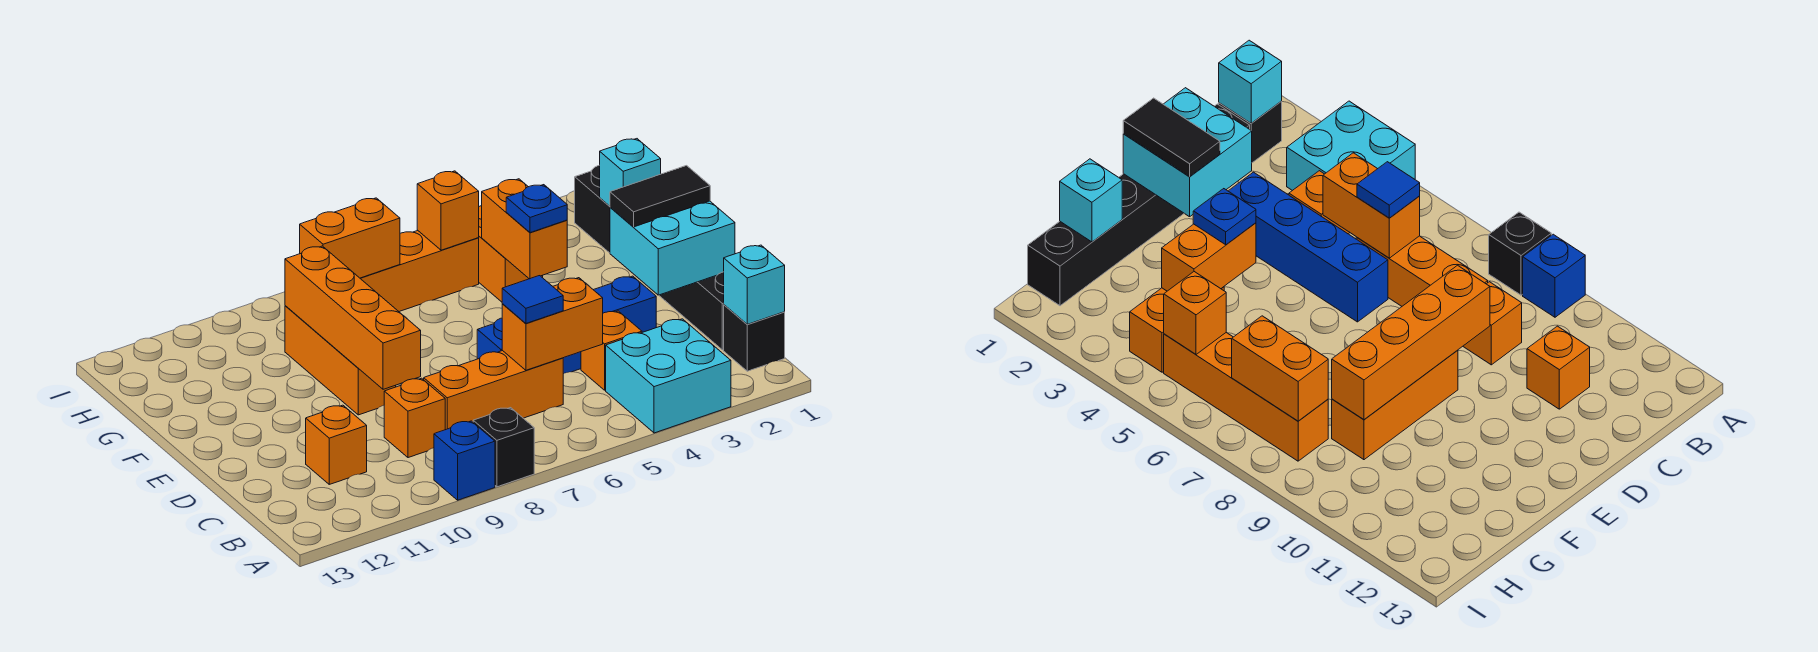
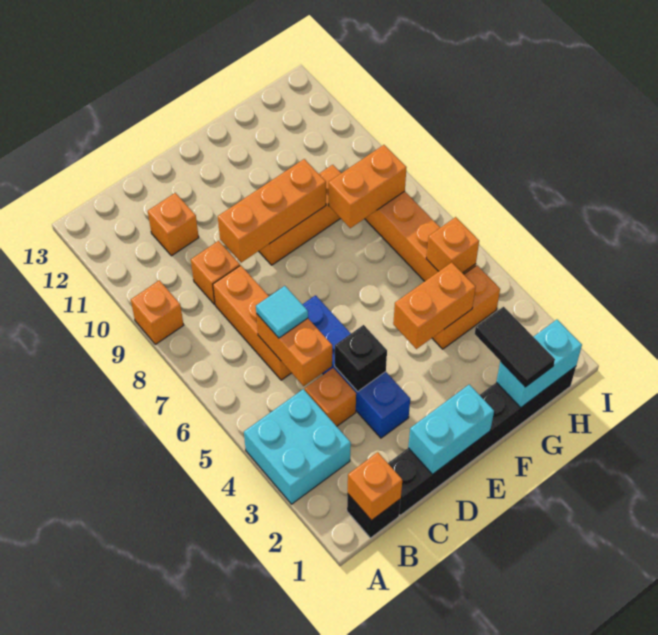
black 1x1 brick [473,408,534,487] -> black 1x1 brick moved to [335,325,387,392]
blue 1x1 brick [434,421,495,500] -> orange 1x1 brick [131,280,183,344]
cyan 1x1 brick [724,245,785,324] -> orange 1x1 brick [348,452,402,521]
blue 1x1 tile [502,276,563,323] -> cyan 1x1 tile [256,286,308,338]
cyan 2x2 brick [610,201,735,295] -> cyan 1x2 brick [408,384,494,475]
orange 1x4 brick [285,246,421,389] -> orange 1x3 brick [218,159,326,263]
black 1x2 tile [610,166,710,227] -> black 1x2 tile moved to [475,307,555,387]
blue 1x1 plate [506,185,567,233] -> none
cyan 1x1 brick [600,139,661,206] -> cyan 1x2 brick [496,320,582,408]
orange 1x2 brick [300,198,400,278] -> orange 1x2 brick turned to [329,145,407,228]

